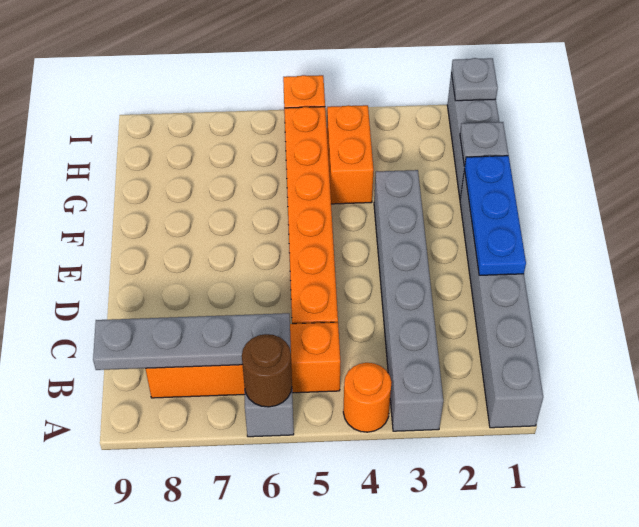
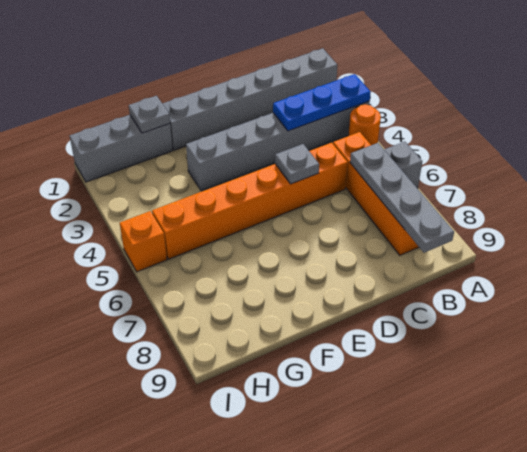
brown 1x1 round brick [242,334,292,407] -> none
blue 1x3 plate [465,156,526,275] -> blue 1x3 plate moved to [273,74,371,131]
orange 1x2 brick [327,105,374,204] -> none
grey 1x1 plate [451,58,498,101] -> grey 1x1 plate moved to [275,144,319,184]

